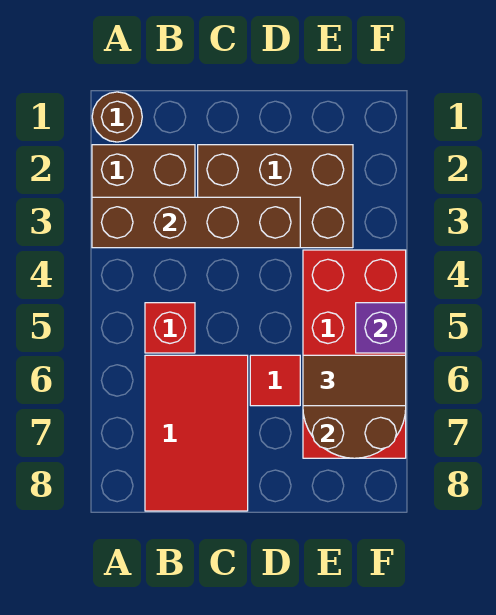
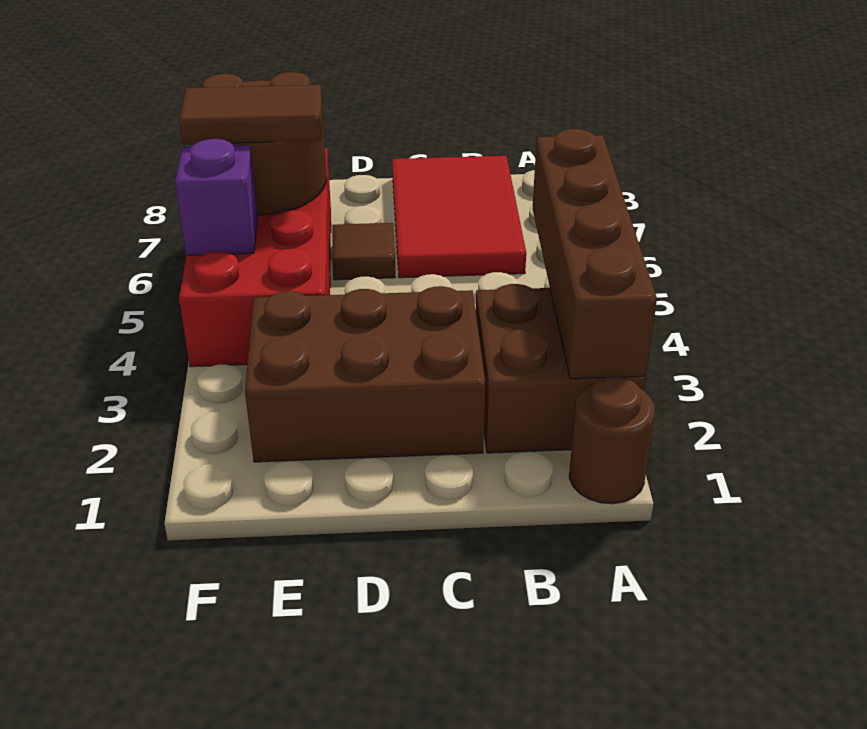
brown 1x4 brick [92,197,300,248] -> brown 1x4 brick turned to [533,129,657,379]
red 1x1 brick [145,303,195,353] -> none
red 1x1 tile [250,355,300,406] -> brown 1x1 tile [332,223,395,280]

